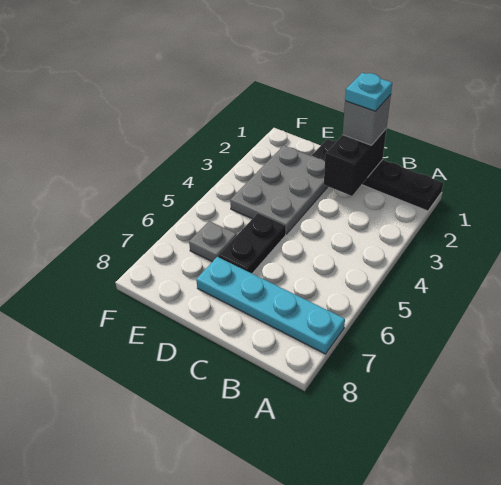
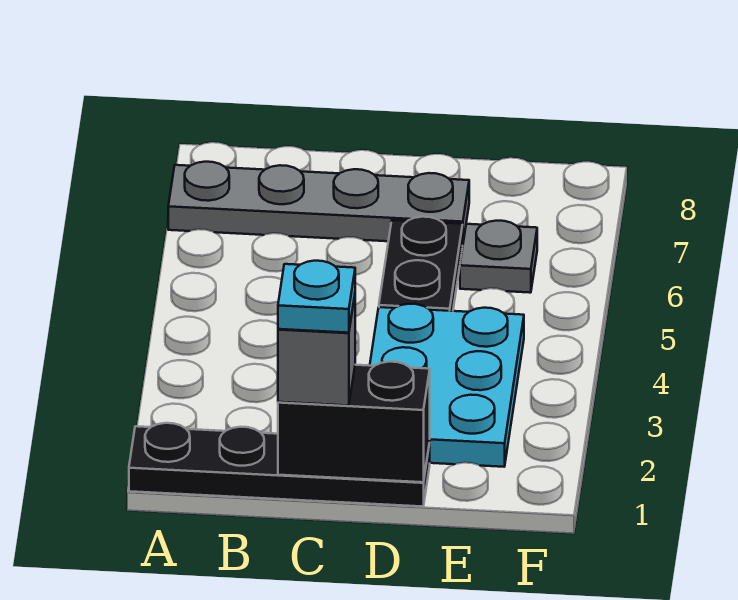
cyan 1x4 plate [196,257,345,354] -> grey 1x4 plate [168,162,469,242]
black 1x2 brick [324,129,386,196] -> black 1x2 brick turned to [278,362,430,482]
grey 2x3 plate [230,145,328,234] -> cyan 2x3 plate [370,304,524,467]

